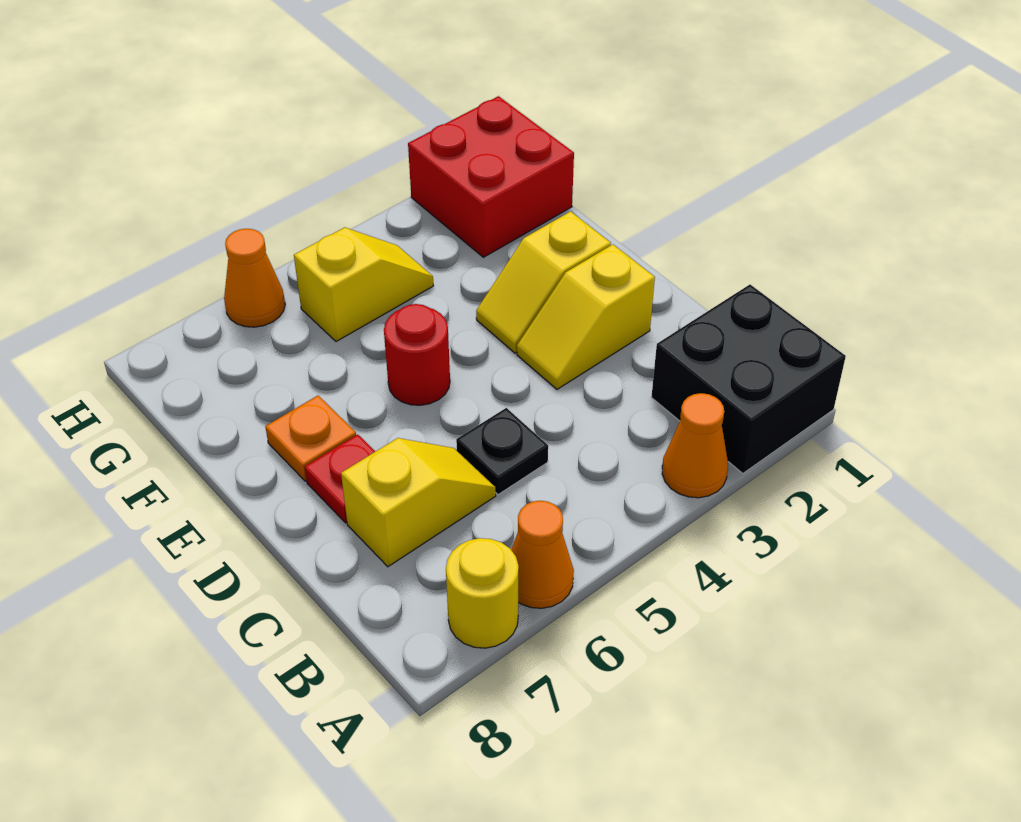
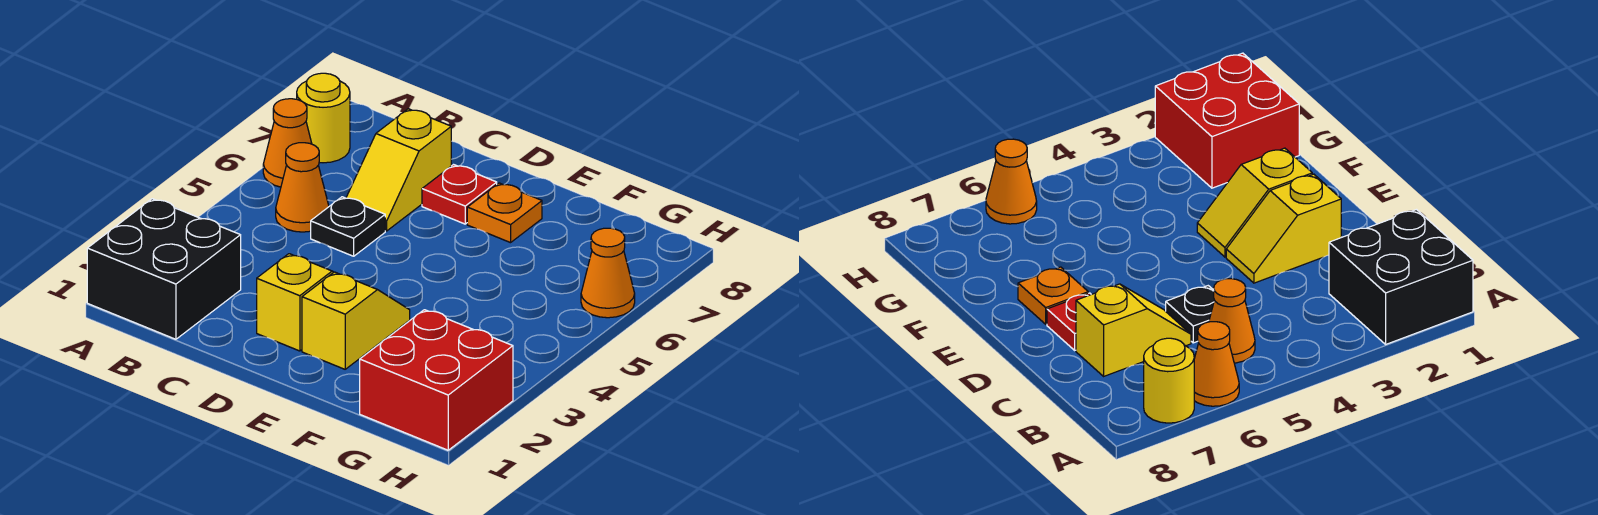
orange 1x1 cone [662,393,728,498] -> orange 1x1 cone moved to [276,143,329,232]
red 1x1 round brick [384,304,450,405] -> none
yellow 1x2 slope [294,227,433,342] -> none

